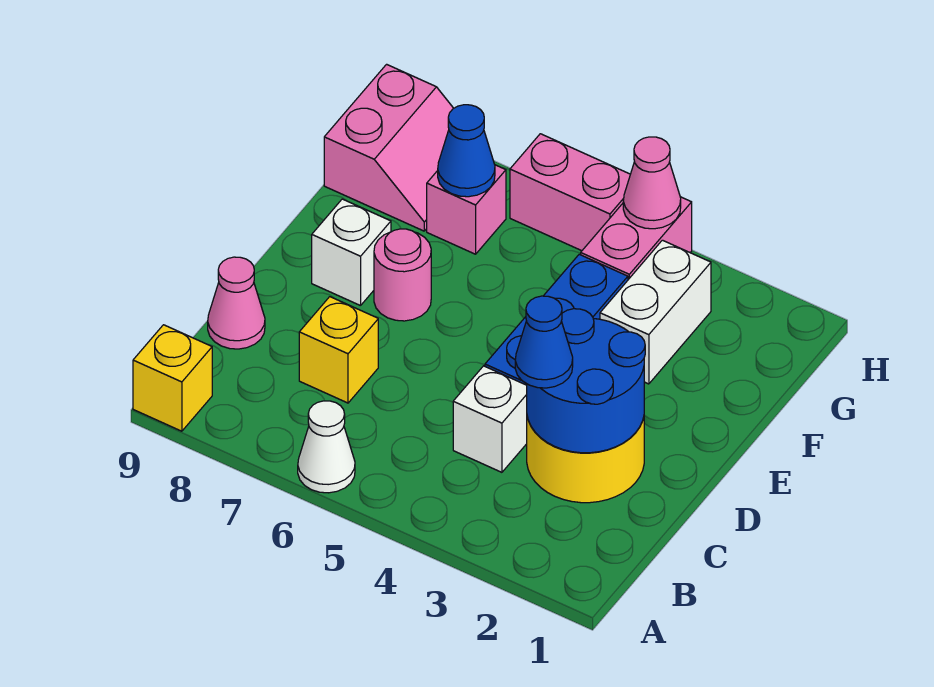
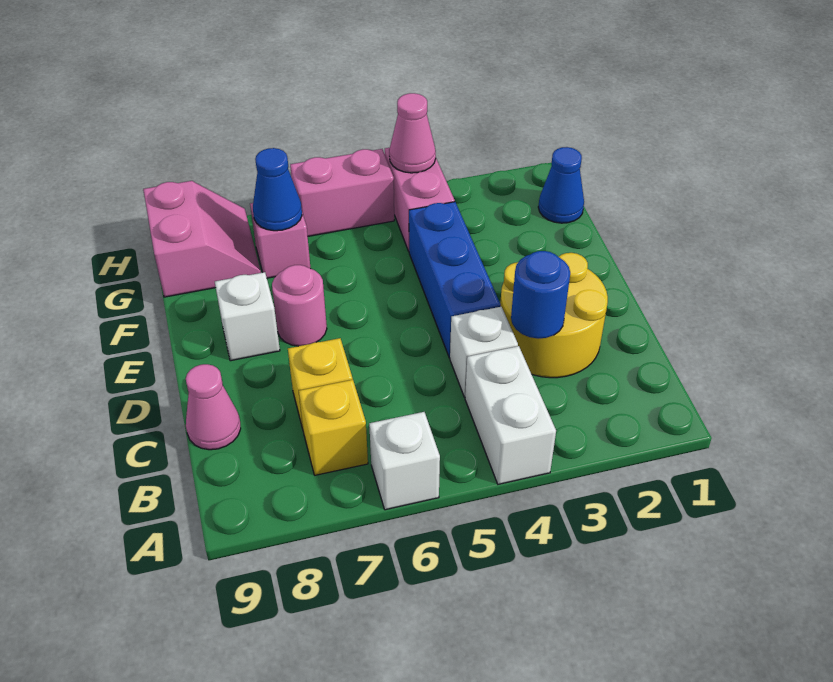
white 1x1 cone [298,401,355,493] -> white 1x1 brick [369,412,440,510]
yellow 1x1 brick [133,325,212,431] -> yellow 1x1 brick moved to [299,380,368,475]
blue 2x2 round brick [527,309,645,453] -> blue 1x1 round brick [511,251,570,339]
blue 1x1 cone [515,296,573,388] -> blue 1x1 cone moved to [538,147,584,223]
white 1x2 brick [600,240,711,384] -> white 1x2 brick moved to [465,346,556,484]

